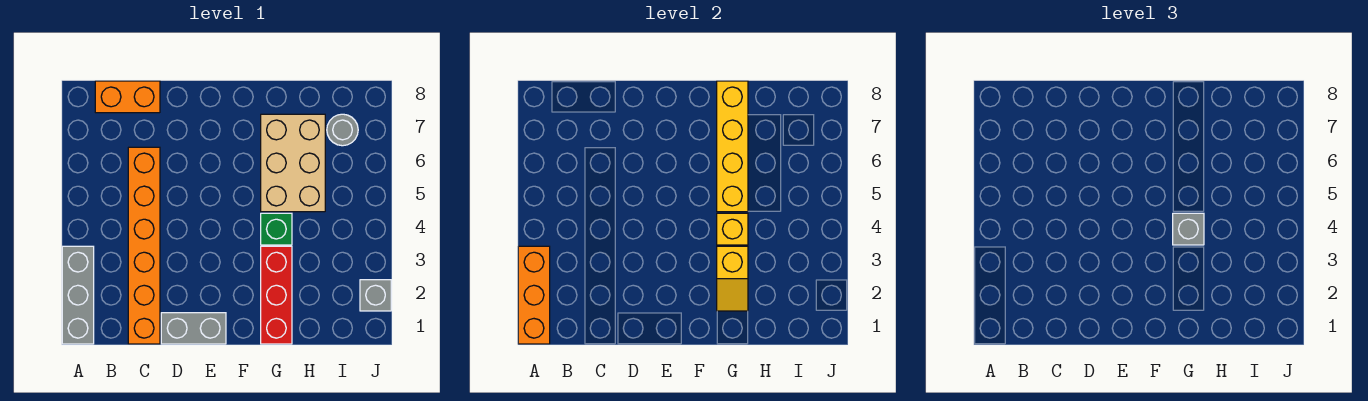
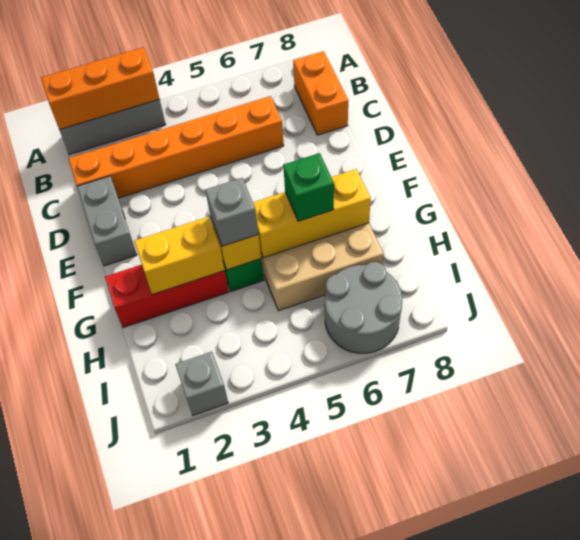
yellow 1x2 slope [717,246,748,311] -> yellow 1x2 brick [134,217,225,295]
yellow 1x4 brick [717,81,748,212] -> yellow 1x3 brick [253,169,371,258]
none -> green 1x1 brick [283,153,334,221]
grey 1x1 round brick [327,114,358,146] -> grey 2x2 round brick [325,262,402,353]

